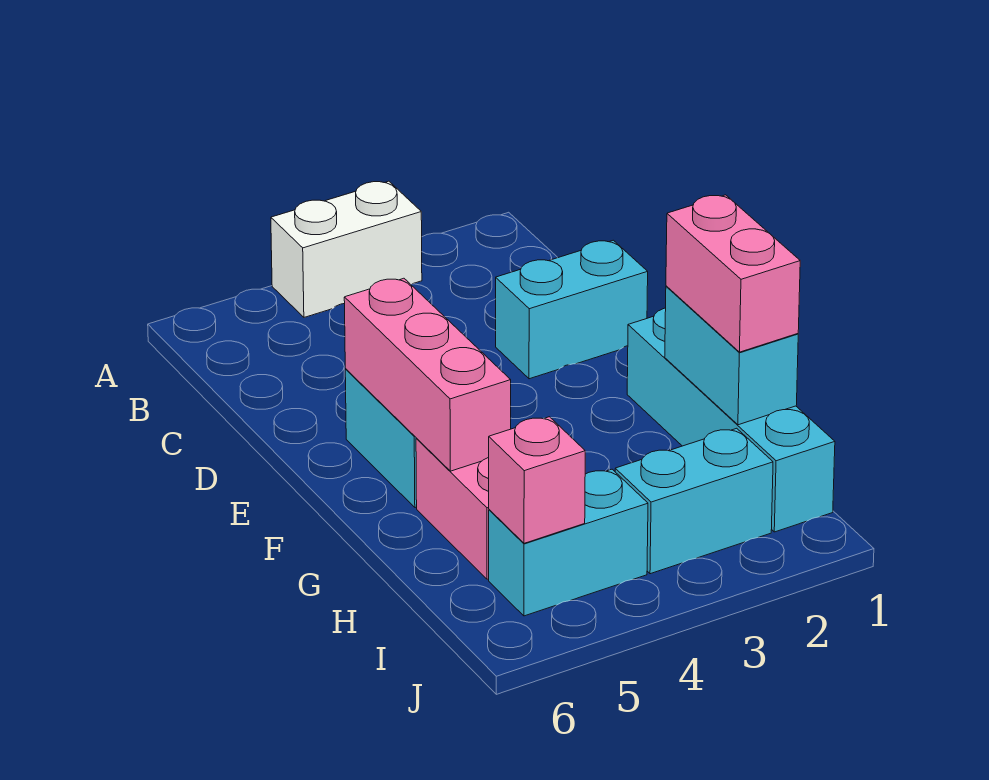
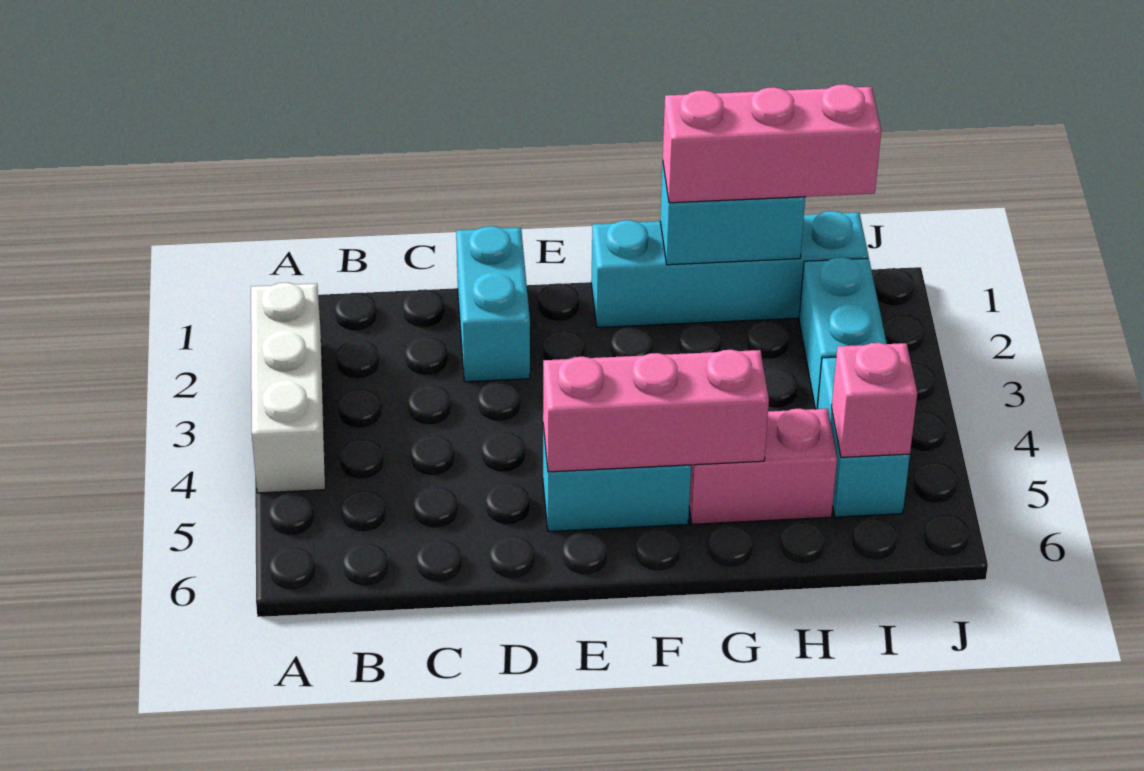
white 1x2 brick [271,181,422,317] -> white 1x3 brick [251,283,325,493]
pink 1x2 brick [666,195,800,352] -> pink 1x3 brick [663,84,881,203]

